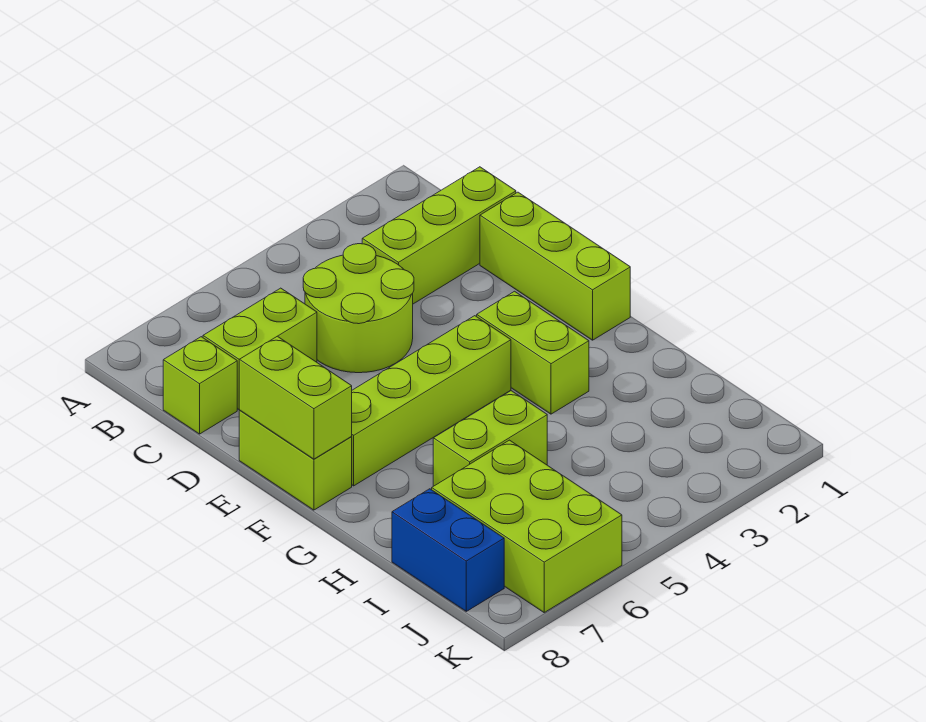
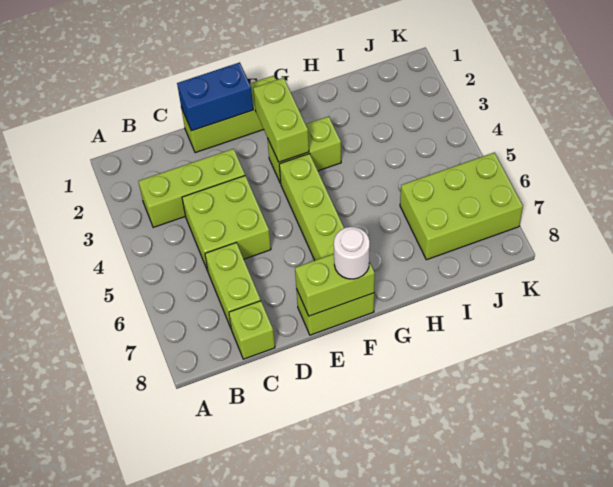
lime 1x3 brick [362,167,516,304] -> lime 1x3 brick turned to [138,149,245,228]
lime 2x2 round brick [303,244,414,373] -> lime 2x2 brick [182,176,271,271]
none -> white 1x1 round brick [334,227,370,279]
lime 1x2 brick [433,391,547,486] -> lime 1x2 brick moved to [253,78,309,162]
blue 1x2 brick [392,489,504,611] -> blue 1x2 brick moved to [177,62,253,131]

